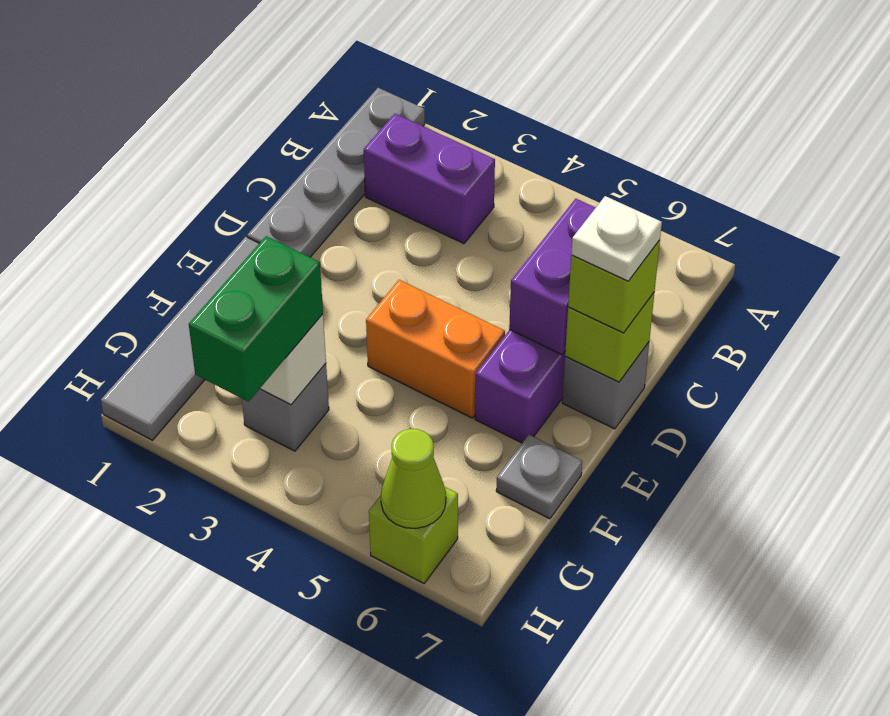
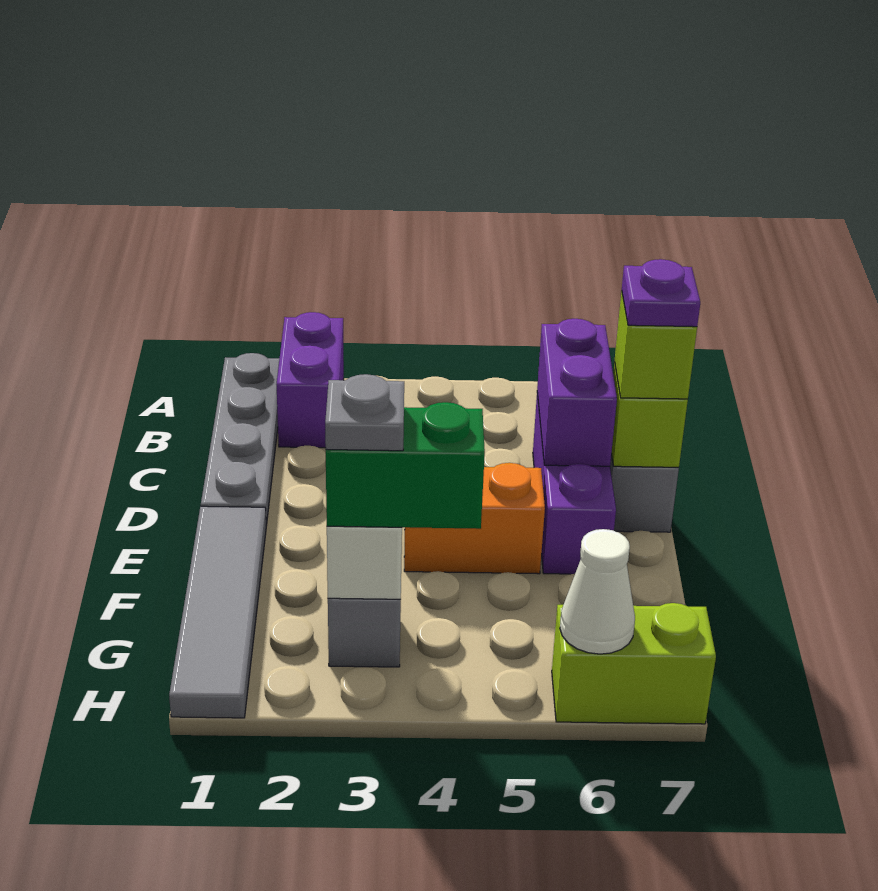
purple 1x2 brick [364,114,495,244] -> purple 1x2 brick turned to [277,312,344,448]
white 1x1 plate [571,196,662,281] -> purple 1x1 plate [622,259,700,327]
grey 1x1 plate [496,435,582,519] -> grey 1x1 plate moved to [325,374,404,451]
green 1x2 brick [189,236,323,402] -> green 1x2 brick turned to [326,402,485,529]
lime 1x1 brick [369,487,458,583] -> lime 1x2 brick [552,603,716,724]
lime 1x1 cone [381,429,446,529] -> white 1x1 cone [560,529,635,654]

